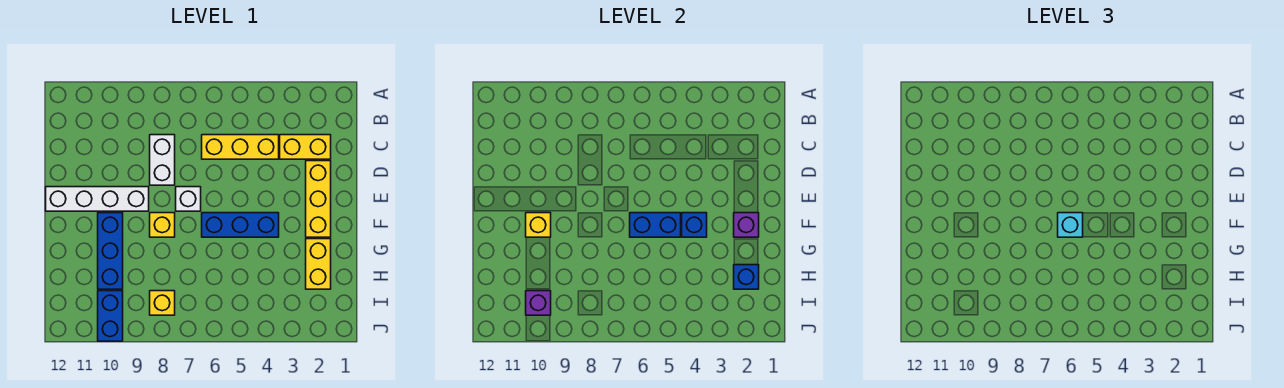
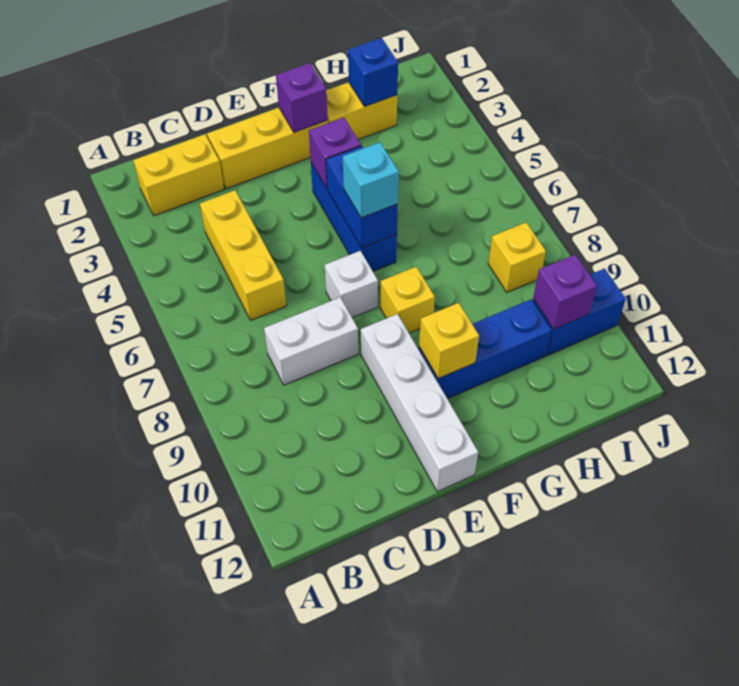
yellow 1x2 brick [280,135,331,159] -> yellow 1x2 brick turned to [133,134,224,216]
blue 1x1 brick [682,213,707,237] -> purple 1x1 brick [309,117,361,188]

